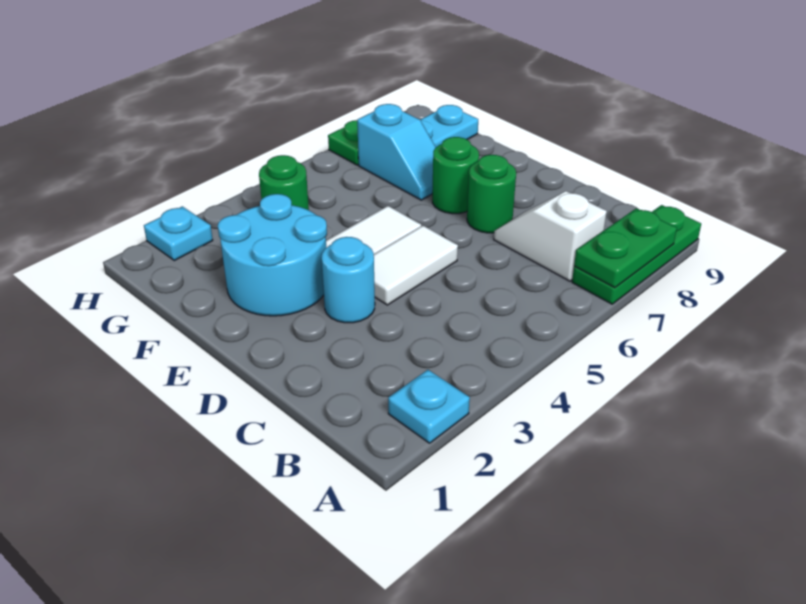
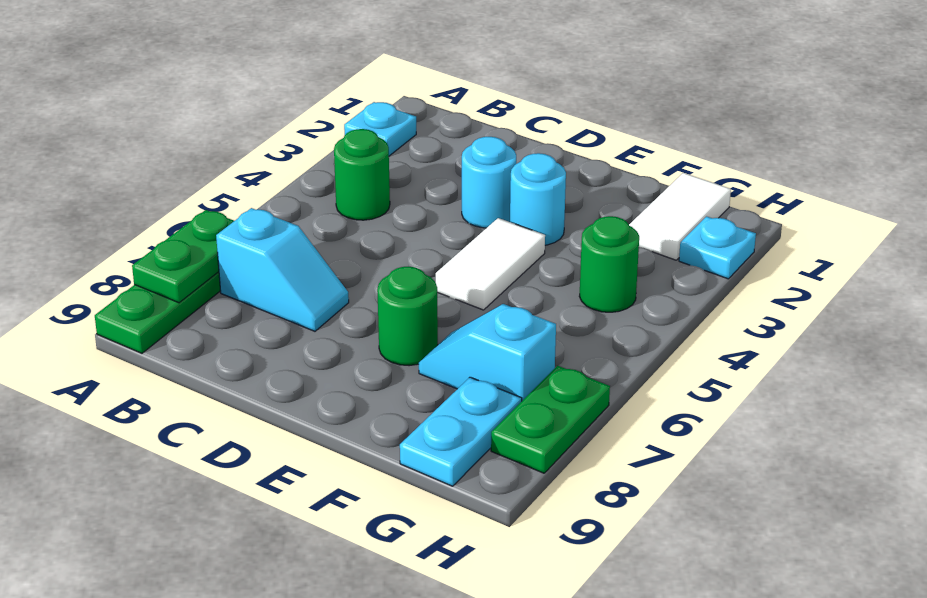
white 1x2 slope [494,191,607,281] -> cyan 1x2 slope [216,208,349,331]
white 1x2 tile [374,226,458,305] -> white 1x2 tile moved to [629,173,731,260]
green 1x1 round brick [467,155,516,233] -> green 1x1 round brick moved to [334,129,390,220]
cyan 2x2 round brick [218,194,327,316] -> cyan 1x1 round brick [510,153,566,245]

